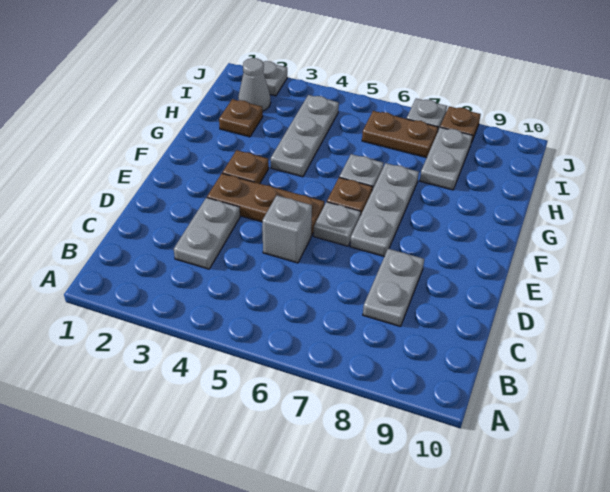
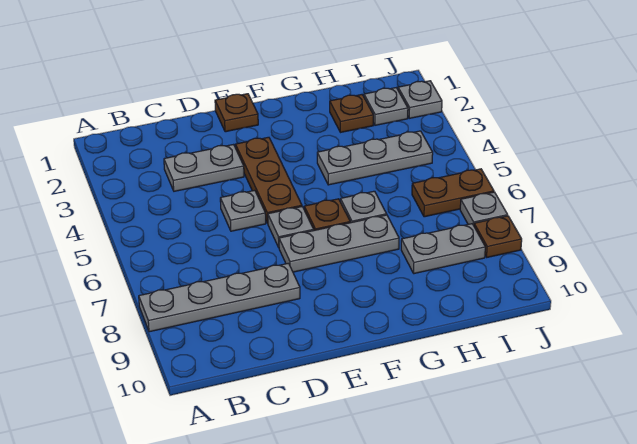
grey 1x2 plate [363,249,424,326] -> grey 1x4 plate [139,263,300,332]
grey 1x1 brick [262,195,312,263] -> grey 1x1 plate [220,190,266,231]
brown 1x1 plate [222,150,269,184] -> brown 1x1 plate moved to [215,94,258,132]
grey 1x1 cone [238,58,270,111] -> grey 1x1 plate [364,88,408,125]
brown 1x2 plate [362,111,438,158] -> brown 1x2 plate turned to [412,169,494,217]

